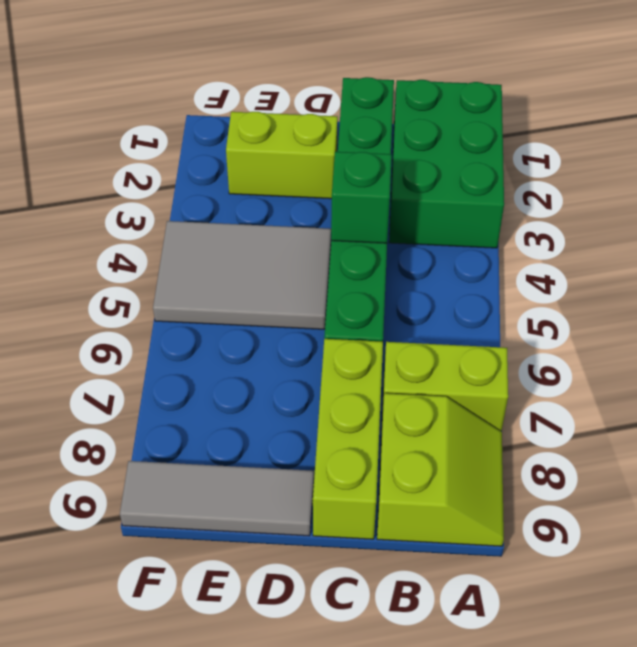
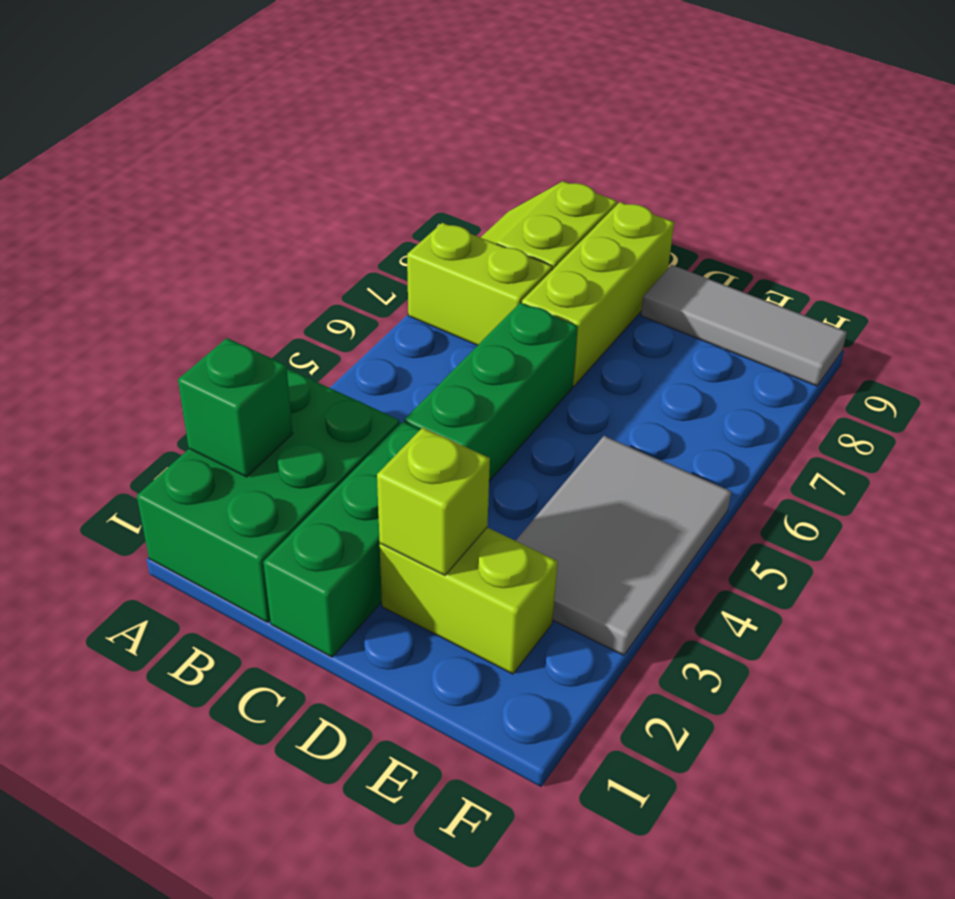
green 1x1 brick [331,152,392,243] -> green 1x1 brick moved to [178,338,293,477]
none -> lime 1x1 brick [377,427,490,575]
grey 2x3 tile [153,221,331,329] -> grey 2x3 tile turned to [516,436,731,655]

